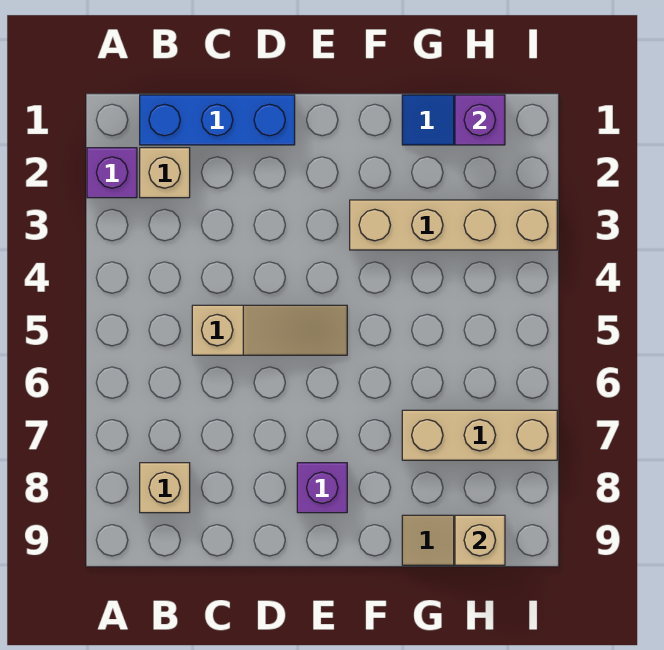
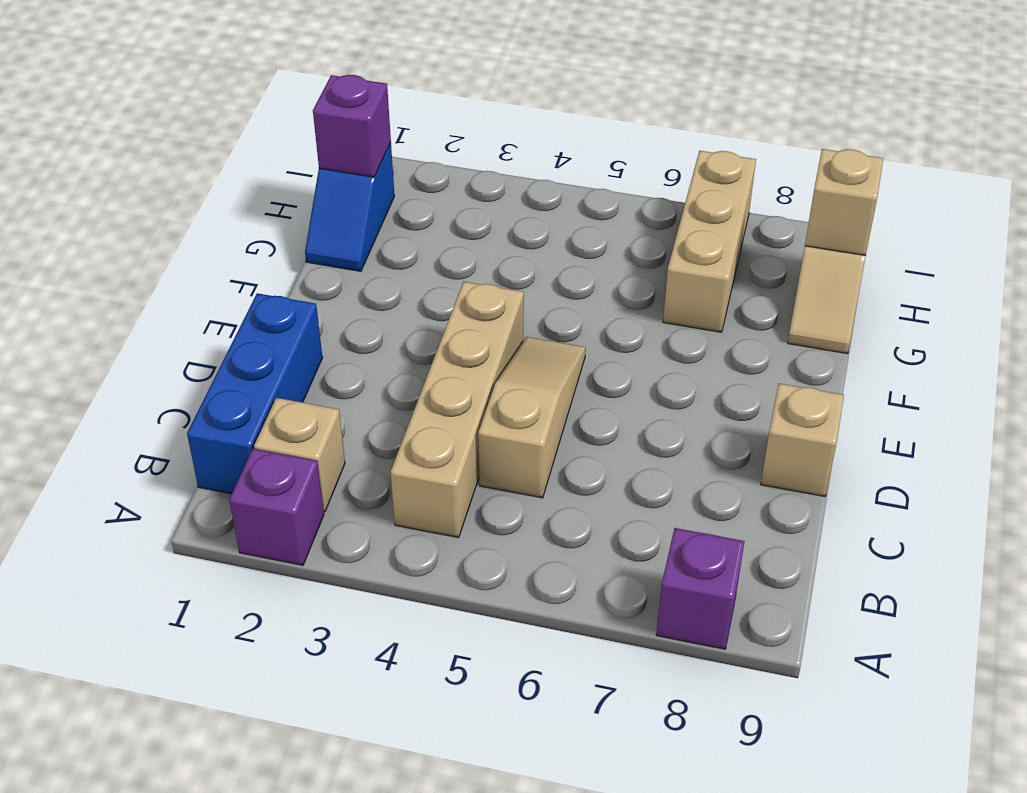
tan 1x1 brick [140,463,190,513] -> tan 1x1 brick moved to [761,384,844,496]
purple 1x1 brick [297,463,347,513] -> purple 1x1 brick moved to [656,528,745,649]
tan 1x4 brick [350,200,557,250] -> tan 1x4 brick moved to [391,282,524,538]

